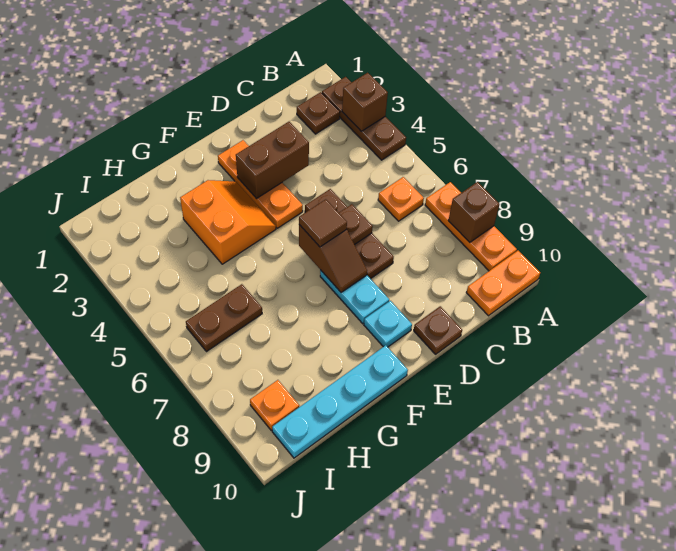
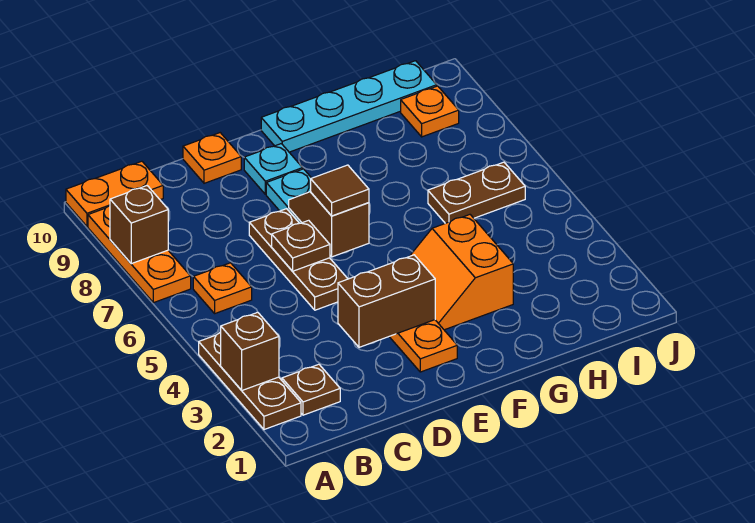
brown 1x1 plate [414,306,462,354] -> orange 1x1 plate [183,133,241,183]

